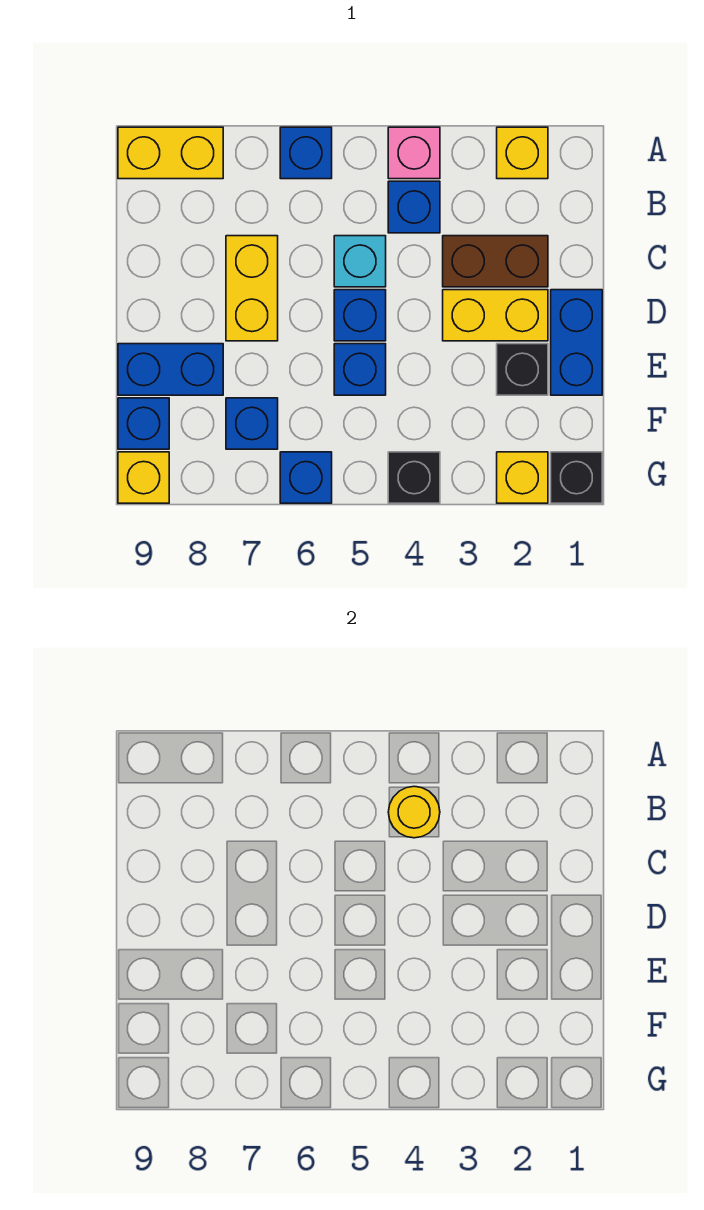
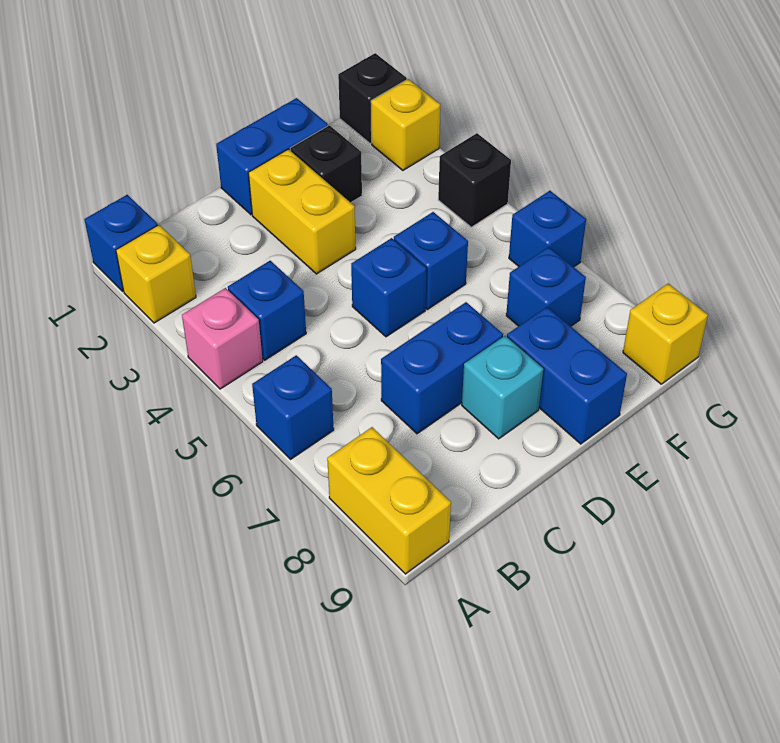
yellow 1x1 round brick [388,786,440,838] -> none
brown 1x2 brick [443,236,548,287] -> none
cyan 1x1 brick [334,236,386,287] -> cyan 1x1 brick moved to [462,336,543,439]
yellow 1x2 brick [226,236,278,341] -> blue 1x2 brick [381,302,503,434]
blue 1x1 brick [118,398,169,449] -> blue 1x1 brick moved to [84,195,158,292]

